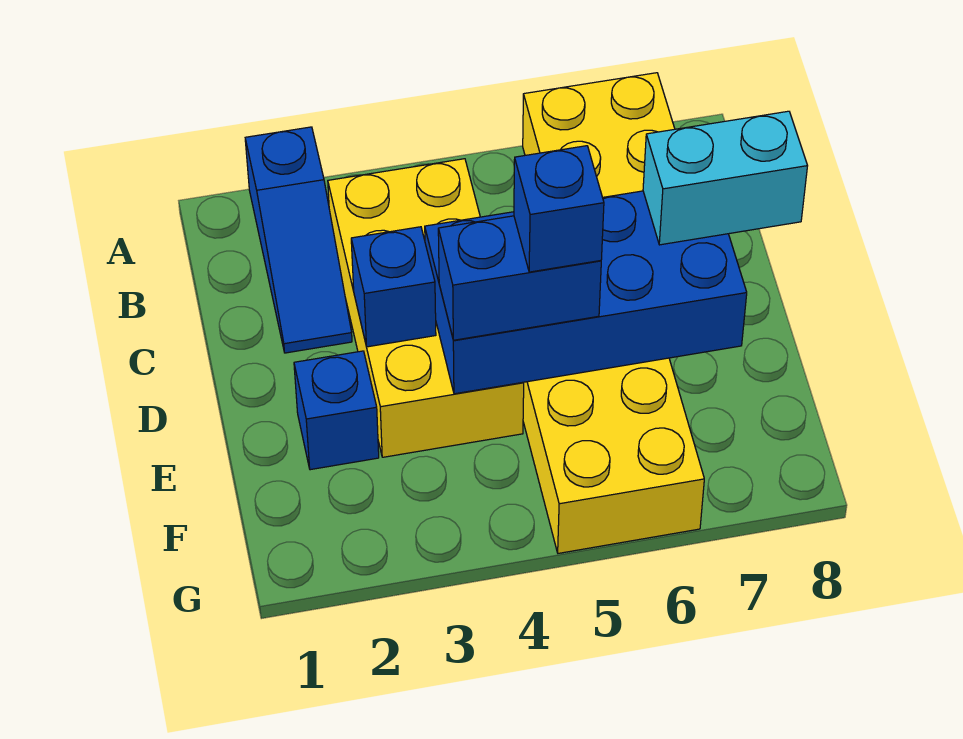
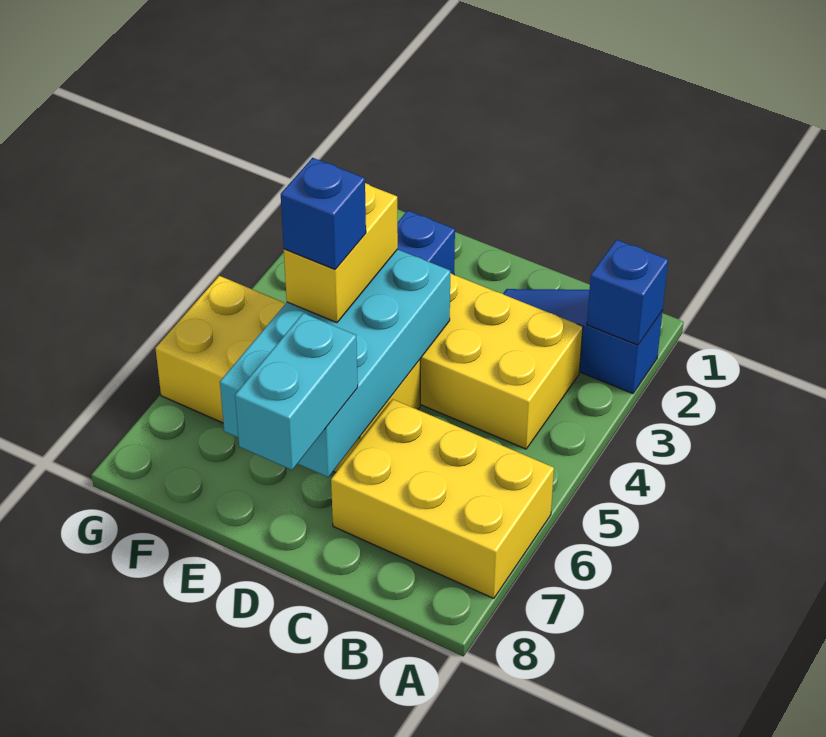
blue 1x1 brick [351,227,436,347] -> blue 1x1 brick moved to [587,240,668,345]
blue 2x4 brick [425,191,747,394] -> cyan 2x4 brick [220,249,450,477]
blue 1x2 brick [438,216,601,340] -> yellow 1x2 brick [284,183,398,323]

